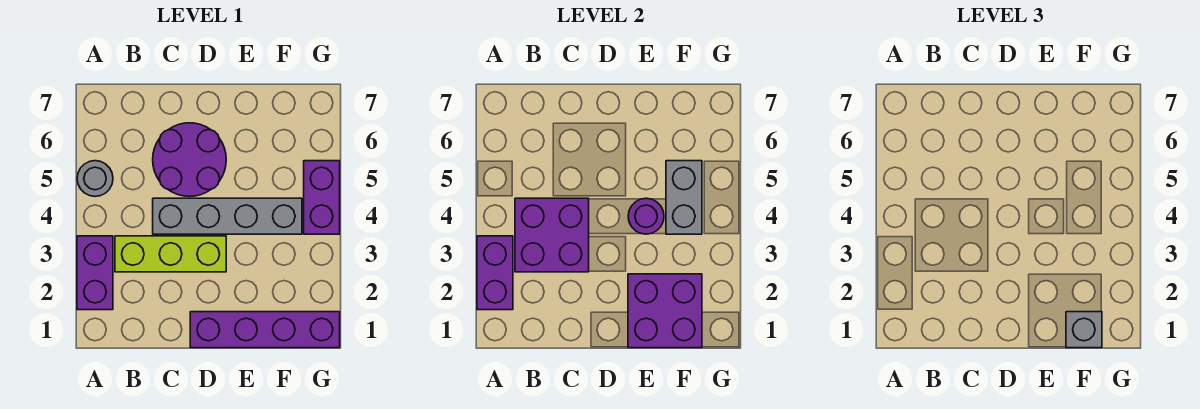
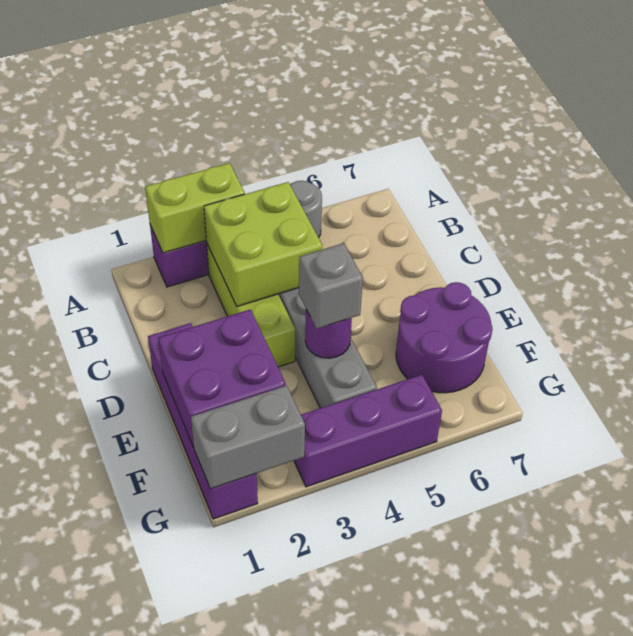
purple 1x2 brick [477,236,513,310] -> lime 1x2 brick [145,163,245,253]
purple 2x2 brick [515,198,589,272] -> lime 2x2 brick [204,182,322,306]
purple 2x2 round brick [153,123,226,197] -> purple 2x2 round brick moved to [396,282,493,393]
grey 1x1 brick [1066,312,1102,348] -> grey 1x1 brick moved to [299,243,363,329]
grey 1x2 brick [666,161,702,234] -> grey 1x2 brick moved to [191,386,305,489]
purple 1x2 brick [304,161,340,234] -> purple 1x3 brick [294,375,442,487]

